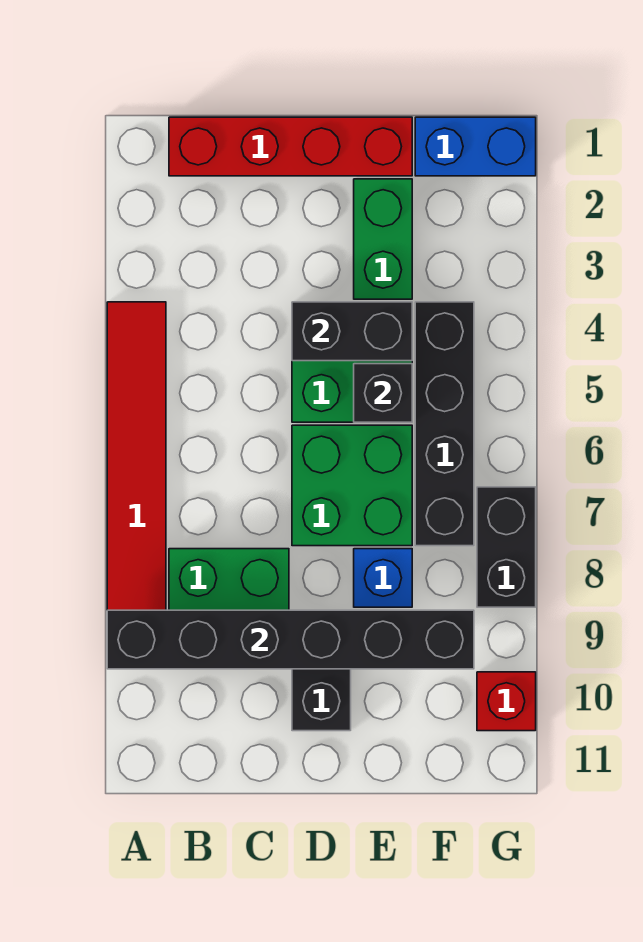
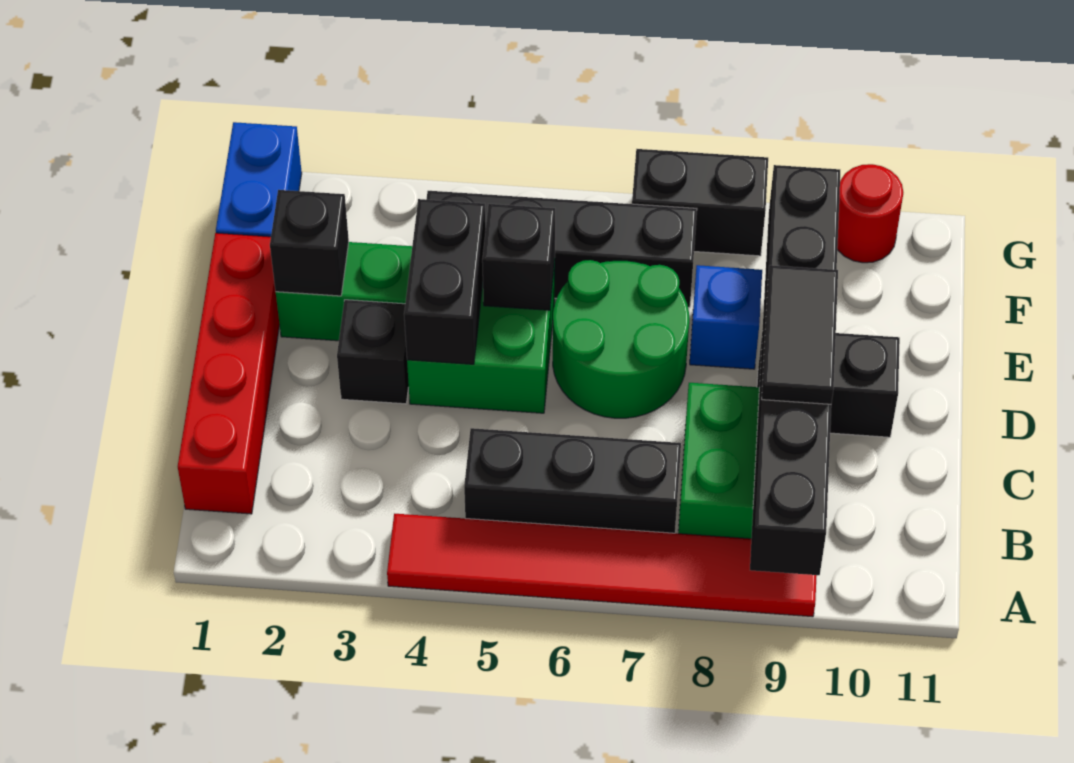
none -> black 1x3 brick [464,428,681,533]
none -> black 1x2 tile [761,265,838,404]
none -> black 1x1 brick [337,300,409,404]
green 2x2 brick [292,425,412,546] -> green 2x2 round brick [553,260,689,418]
none -> black 1x1 brick [270,190,349,296]
red 1x1 brick [477,672,536,731] -> red 1x1 round brick [837,164,903,263]

